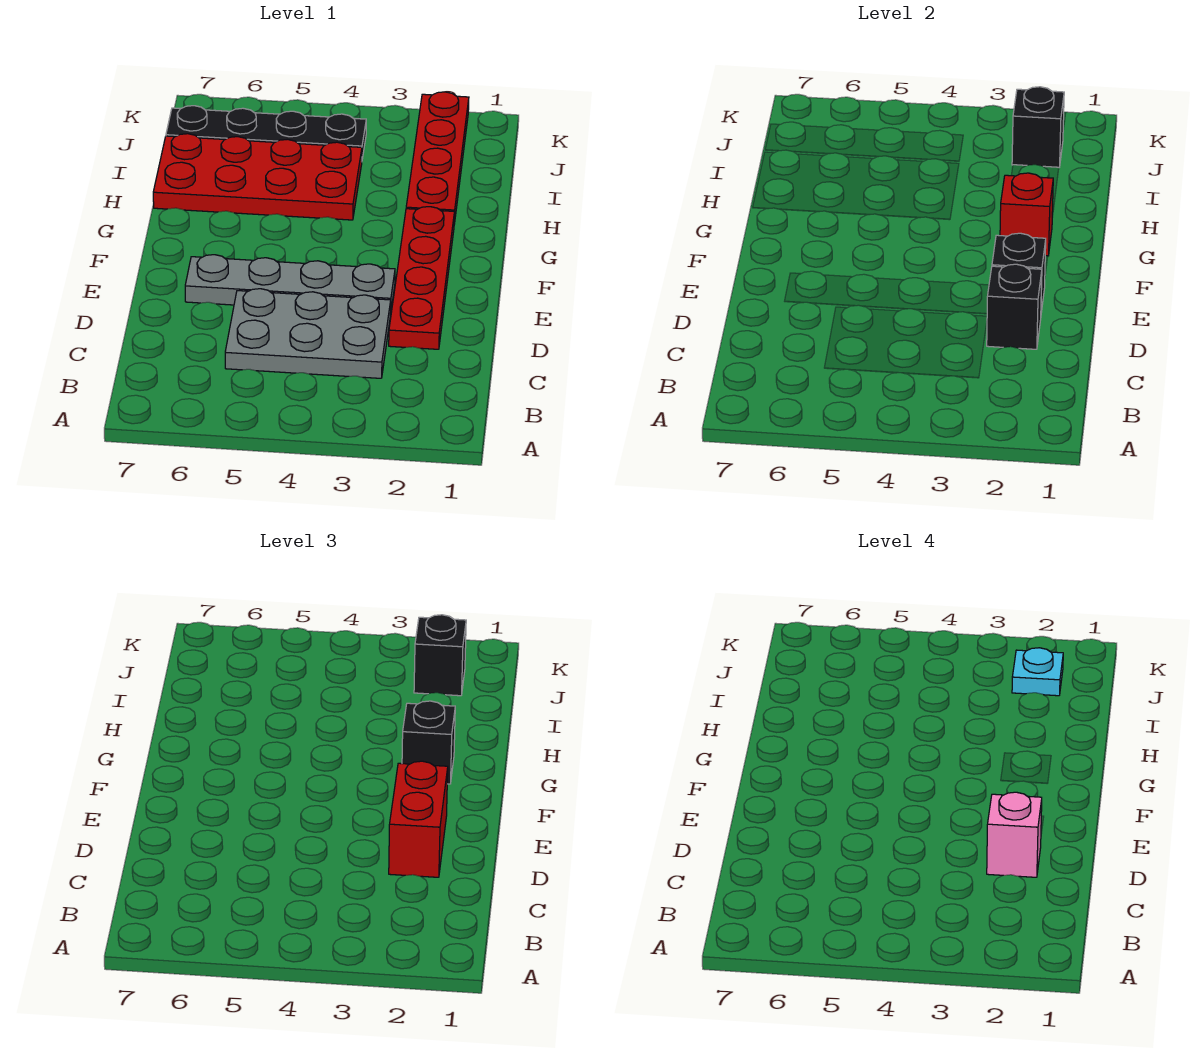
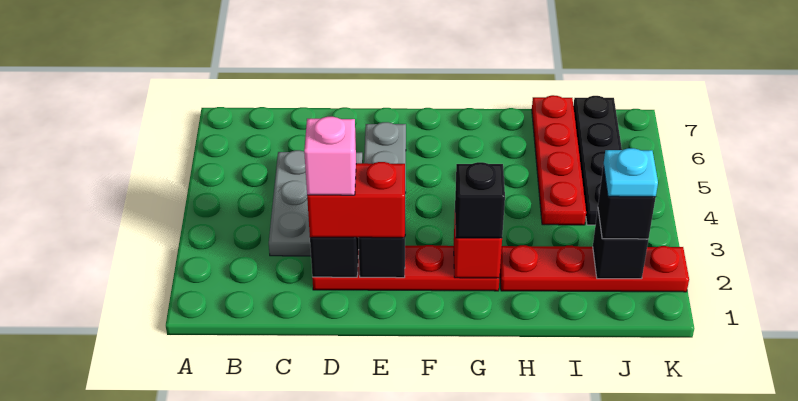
red 2x4 plate [153,134,362,220] -> red 1x4 plate [532,95,586,225]

